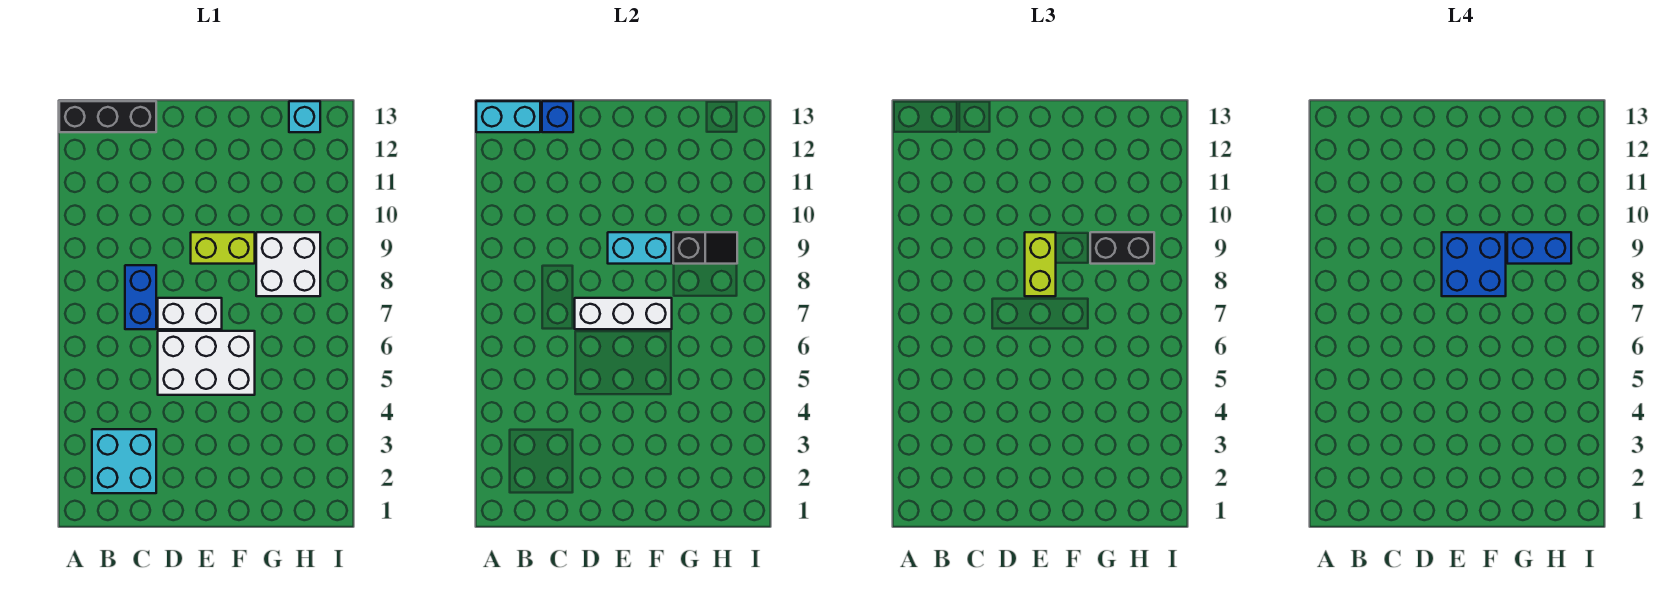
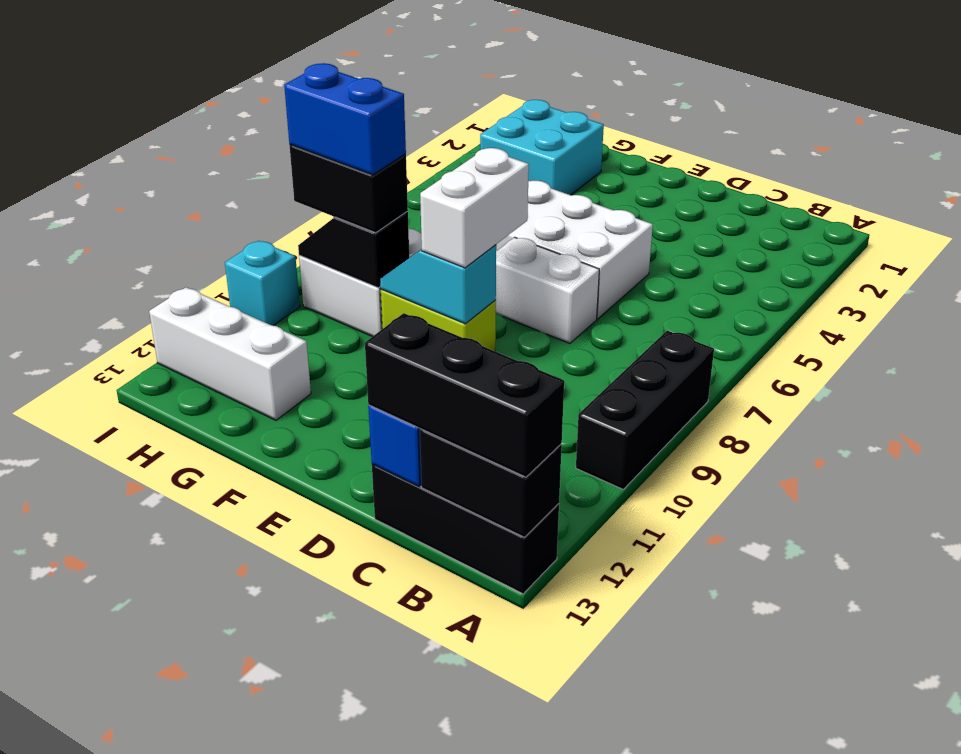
none -> black 1x3 brick [576,330,714,489]
cyan 1x2 brick [476,101,540,132] -> black 1x2 brick [420,429,562,537]
none -> black 1x3 brick [365,313,564,477]
cyan 2x2 brick [92,429,156,493] -> cyan 2x2 brick moved to [480,100,604,195]
blue 1x2 brick [125,265,156,329] -> none
white 1x3 brick [575,298,672,329] -> white 1x3 brick moved to [149,287,311,420]
lime 1x2 brick [1025,232,1056,296] -> white 1x2 brick [420,148,529,268]
blue 2x2 brick [1442,232,1506,296] -> none
cyan 1x2 brick [608,232,672,264] -> cyan 1x2 slope [380,245,496,324]
cyan 1x1 brick [289,101,320,132] -> cyan 1x1 brick moved to [225,241,300,326]

